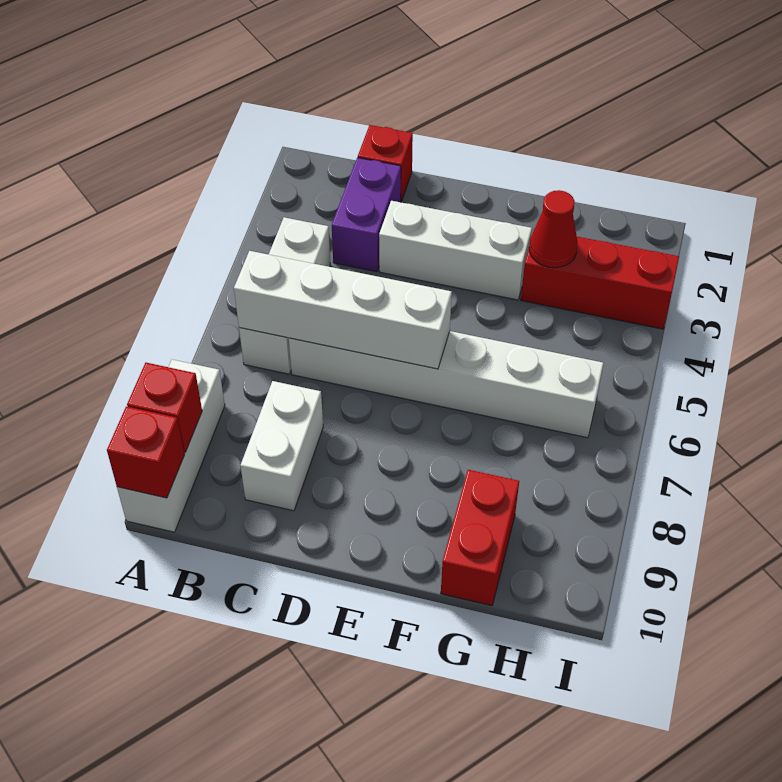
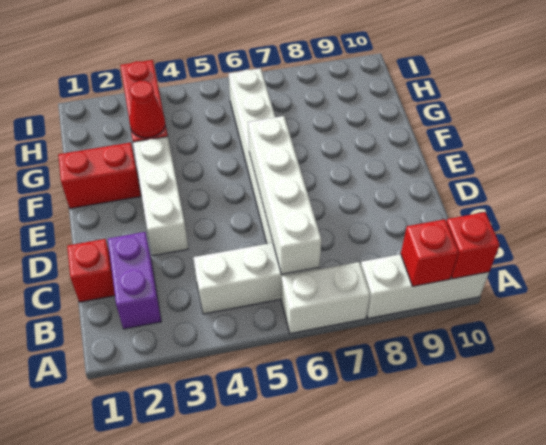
purple 1x2 brick [332,158,401,272] -> purple 1x2 brick turned to [108,232,161,329]
white 1x2 brick [240,381,323,511] -> white 1x2 brick moved to [281,262,370,334]
red 1x2 brick [441,470,519,606] -> red 1x2 brick moved to [58,143,141,208]

